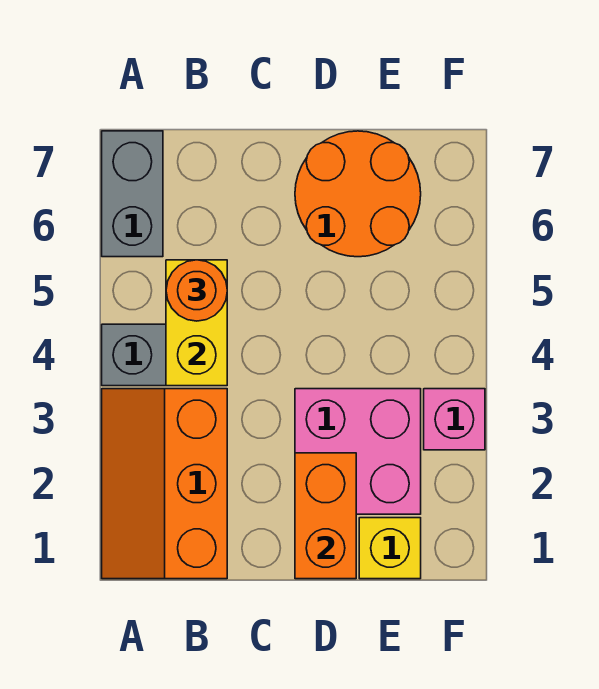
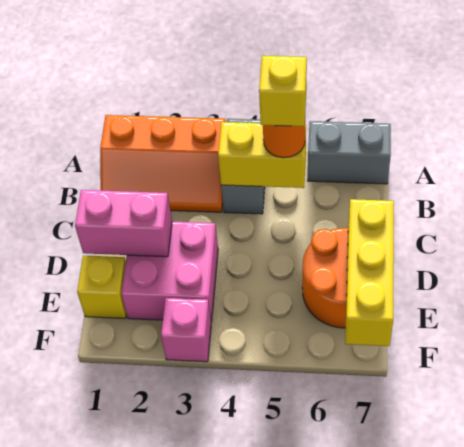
orange 2x3 slope [102,389,227,579] -> orange 2x3 slope turned to [100,115,226,212]
none -> yellow 1x1 brick [259,56,307,126]
orange 1x2 brick [295,453,356,579] -> pink 1x2 brick [75,190,172,257]
none -> yellow 1x3 brick [345,199,394,346]

